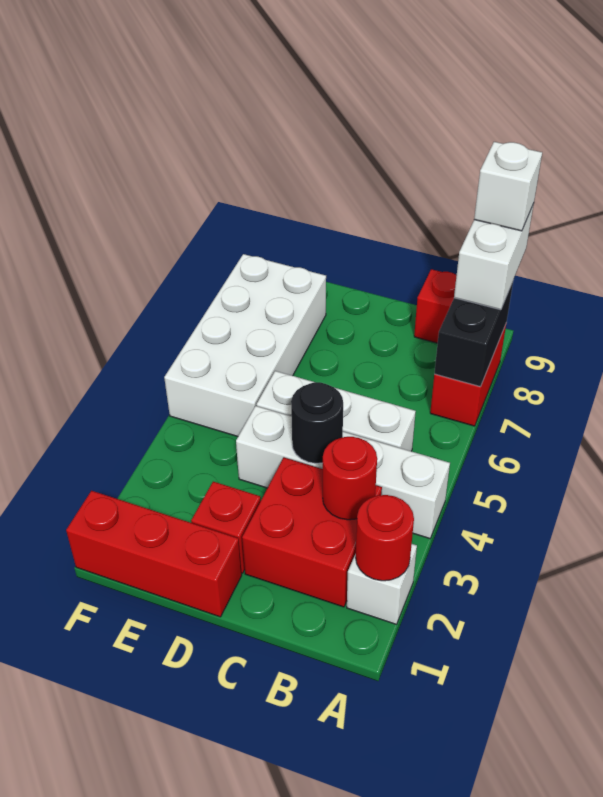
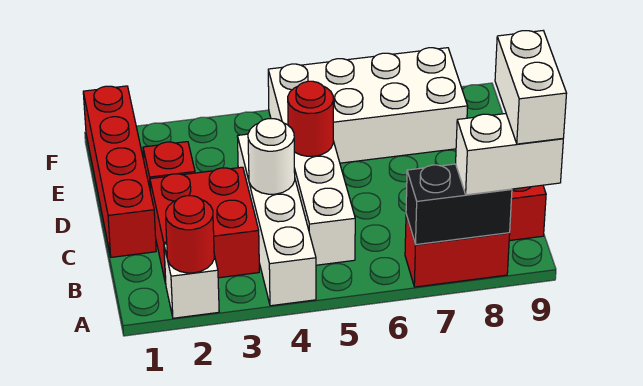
white 1x1 brick [474,142,542,231] -> white 1x2 brick [495,31,567,144]
red 1x1 round brick [323,437,377,520] -> red 1x1 round brick moved to [288,81,333,156]
black 1x1 round brick [291,382,343,463] -> white 1x1 round brick [248,119,295,194]
red 1x3 brick [66,491,242,617] -> red 1x4 brick [83,86,156,257]

